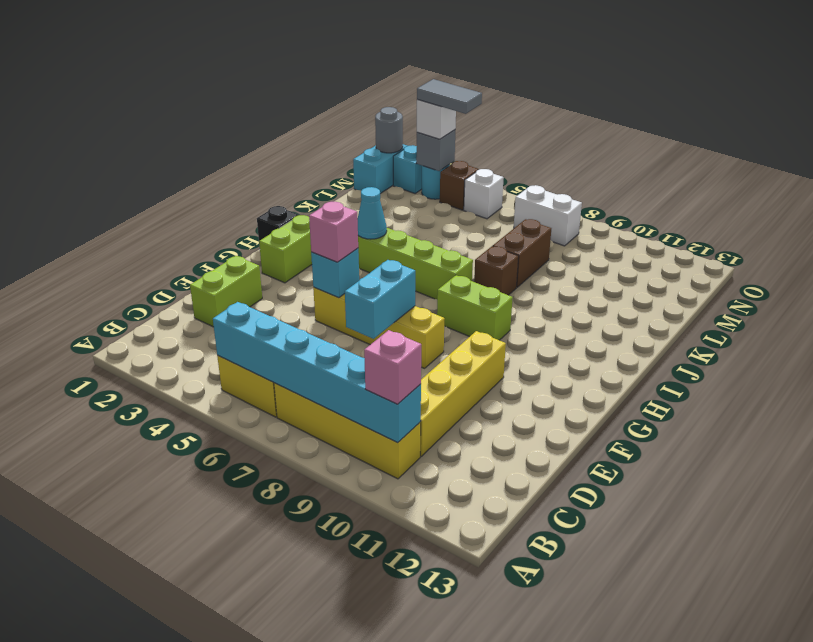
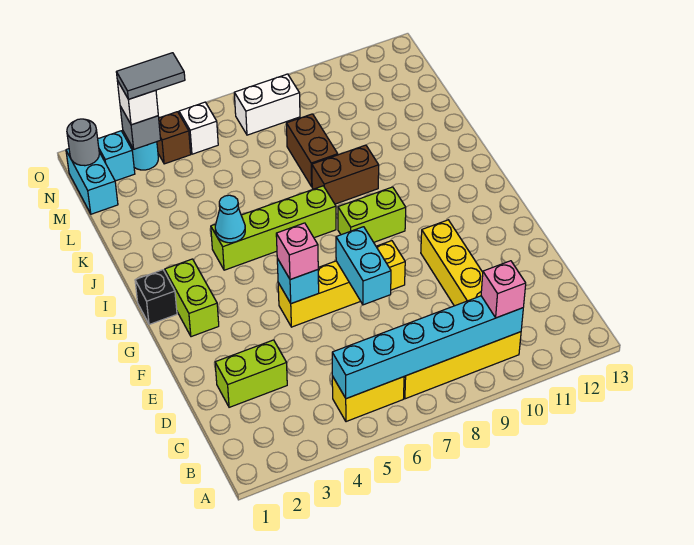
lime 1x2 brick [190,256,262,327] -> lime 1x2 brick turned to [215,340,287,407]
brown 1x1 brick [474,246,519,295] -> brown 1x2 brick [312,145,379,204]

